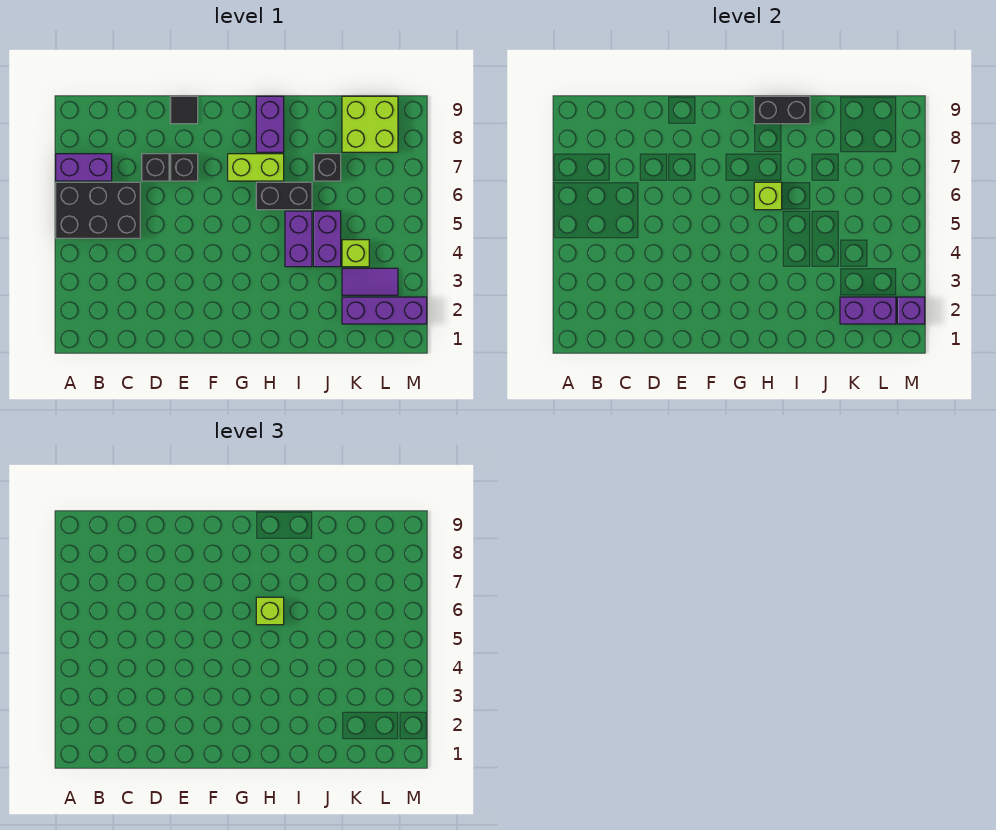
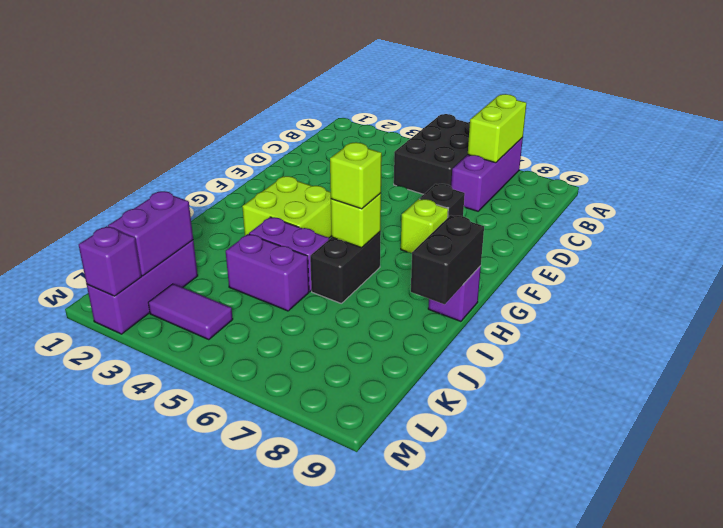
purple 1x2 brick [56,154,112,181] -> purple 1x3 brick [451,138,523,211]
black 1x1 brick [142,154,169,181] -> none
black 1x1 tile [170,96,198,124] -> none
lime 1x2 brick [228,154,284,181] -> lime 1x2 brick moved to [468,94,526,163]
purple 1x2 brick [256,96,284,152] -> purple 1x1 brick [428,266,481,321]
black 1x1 brick [314,154,341,181] -> none
purple 1x2 tile [342,268,398,295] -> purple 1x2 tile turned to [148,284,233,340]
lime 1x1 brick [342,240,369,267] -> lime 1x1 brick moved to [401,199,448,253]
lime 2x2 brick [342,96,398,152] -> lime 2x2 brick moved to [242,176,332,238]

